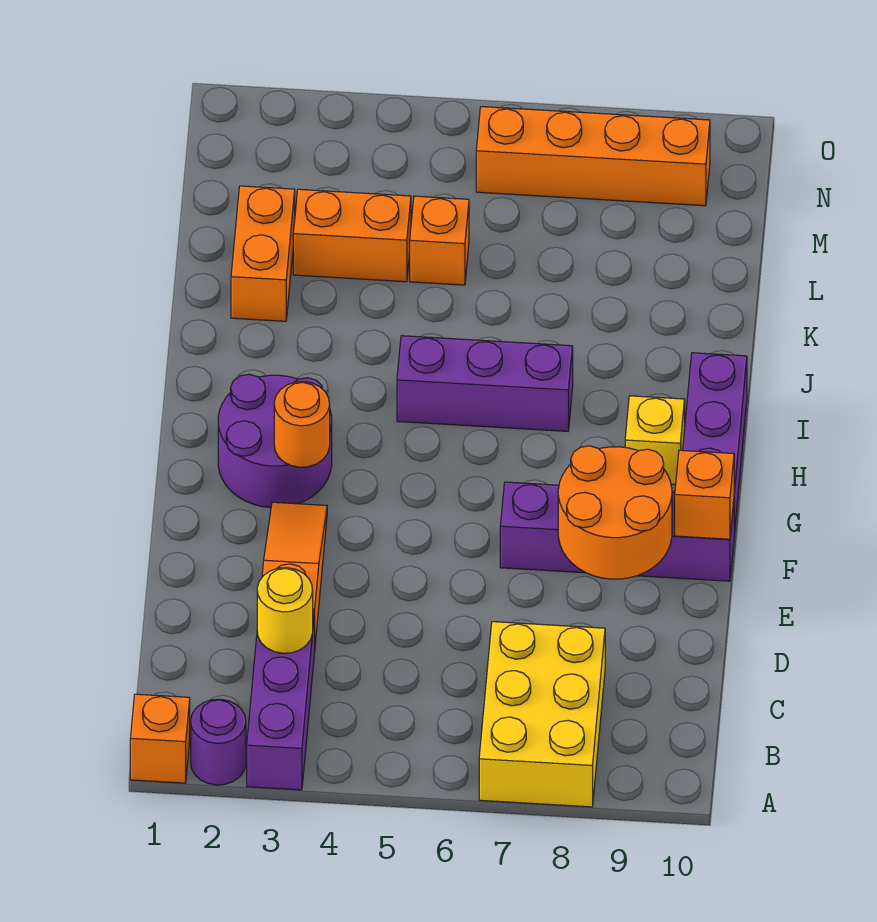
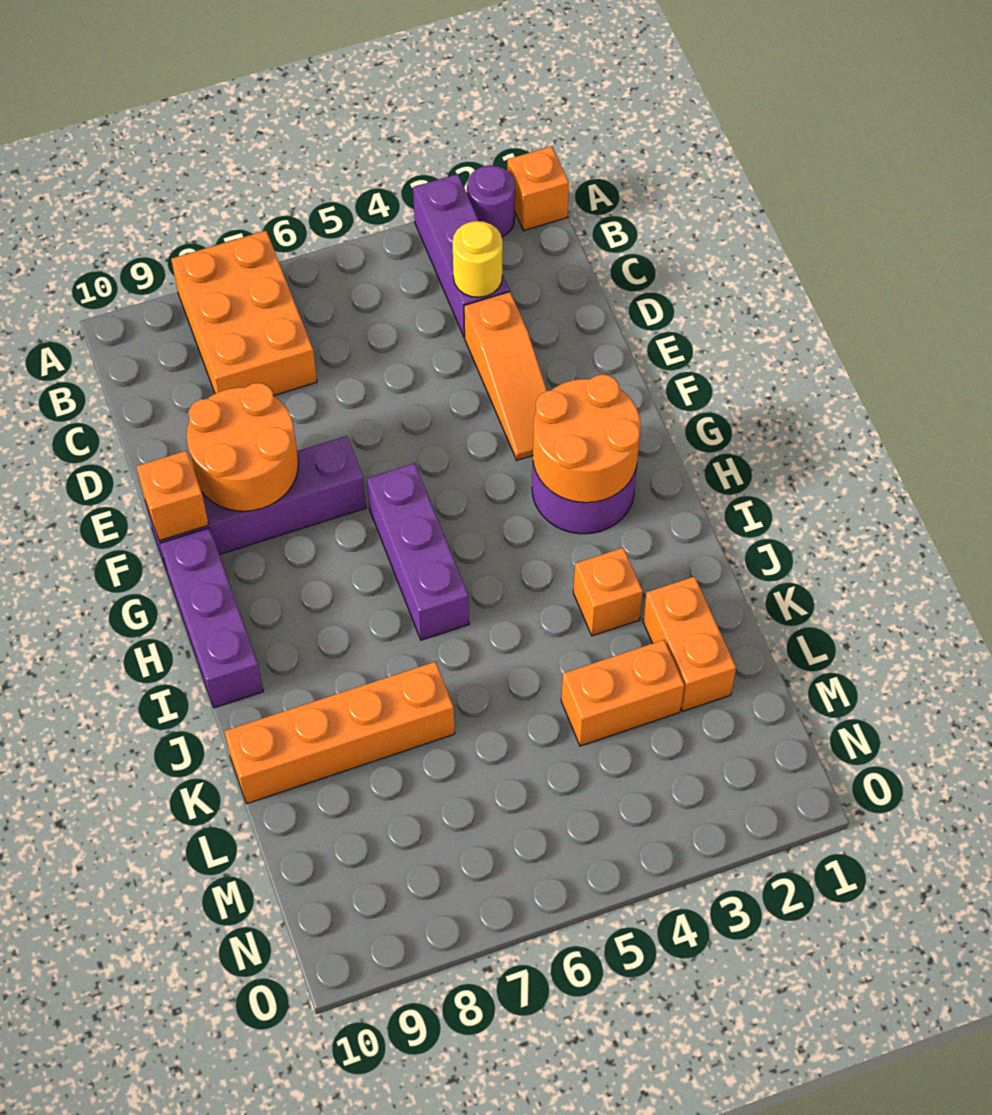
yellow 2x3 brick [479,622,605,807] -> orange 2x3 brick [171,231,317,396]
orange 1x1 round brick [274,382,330,467] -> orange 2x2 round brick [533,374,641,503]
yellow 1x1 brick [625,396,685,485] -> none
purple 1x3 brick [397,336,573,431] -> purple 1x3 brick turned to [367,463,469,640]
orange 1x1 brick [410,196,469,285] -> orange 1x1 brick moved to [573,547,643,636]
orange 1x4 brick [476,107,710,206] -> orange 1x4 brick moved to [224,662,455,804]

